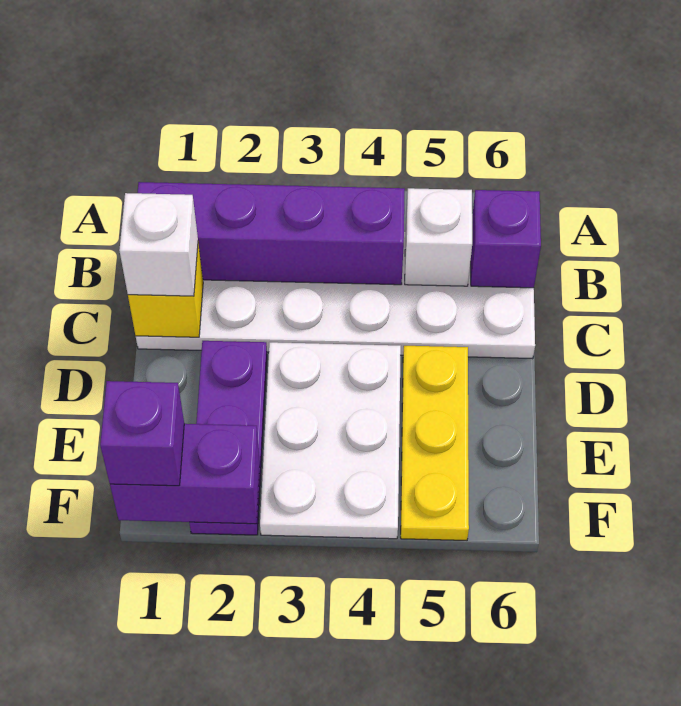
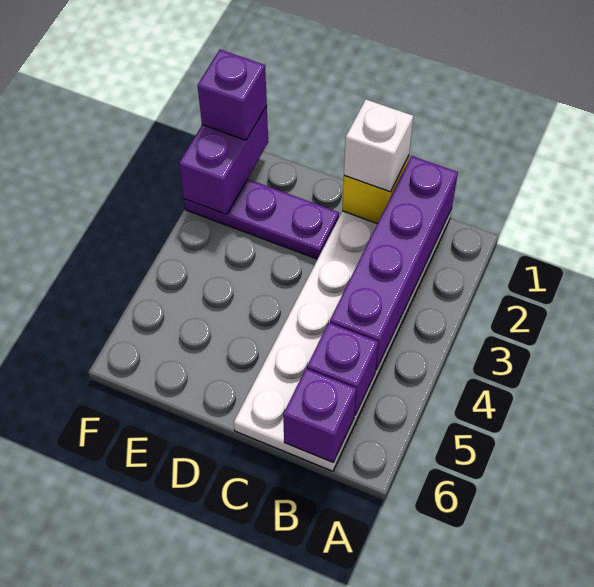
white 1x1 brick [405,188,472,286] -> purple 1x1 brick [307,323,378,415]
white 2x3 plate [260,342,401,539] -> none
yellow 1x3 plate [401,346,469,540] -> none

